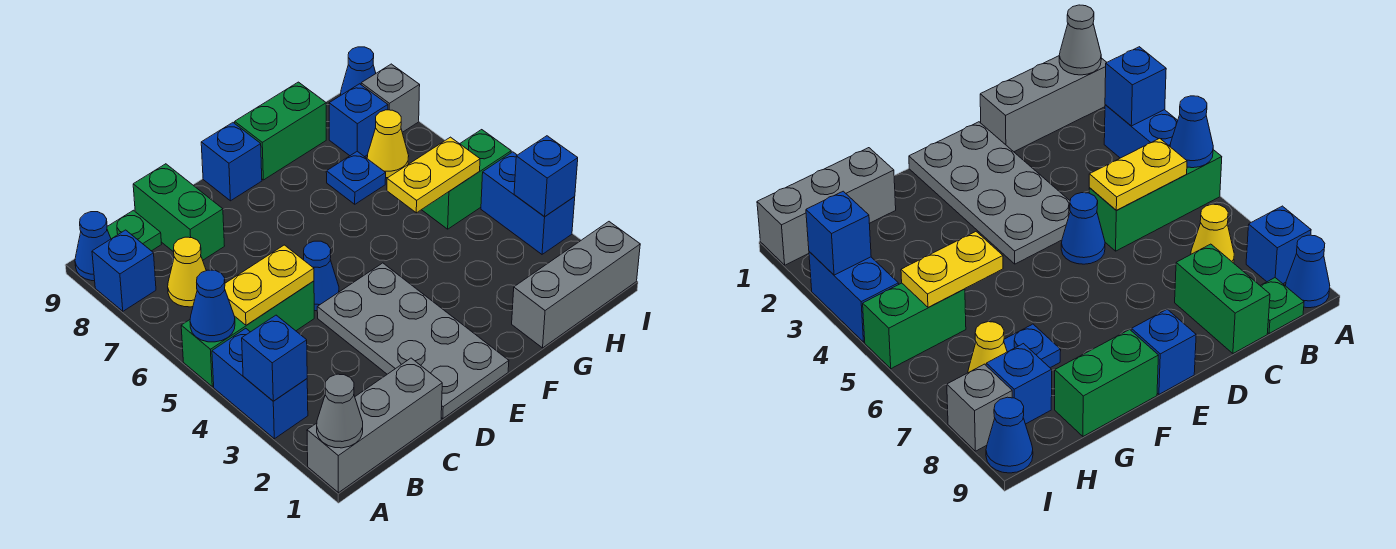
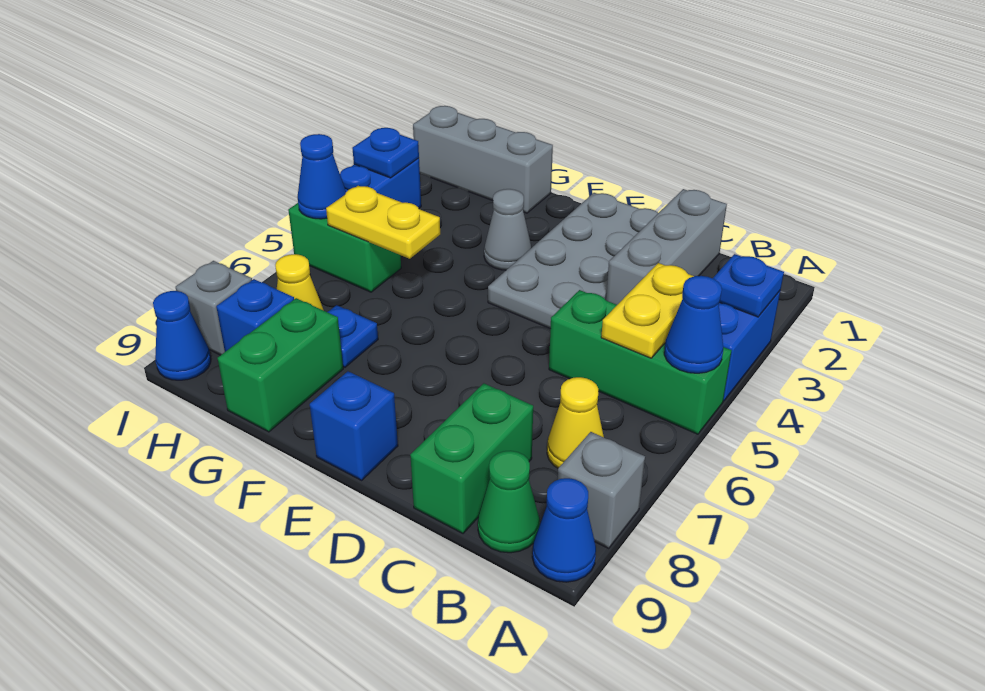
grey 1x3 brick [307,358,442,493] -> grey 1x3 brick turned to [606,189,727,305]
grey 1x1 cone [317,374,363,448] -> grey 1x1 cone moved to [484,189,532,270]
blue 1x1 brick [242,315,307,401] -> blue 1x1 plate [713,254,784,317]
blue 1x1 brick [92,230,156,311] -> grey 1x1 brick [558,432,645,548]
yellow 1x2 plate [225,245,314,325] -> yellow 1x2 plate turned to [601,263,694,358]
green 1x1 plate [107,210,162,251] -> green 1x1 cone [478,451,540,553]
blue 1x1 cone [304,241,339,311] -> blue 1x1 cone moved to [298,134,346,219]
green 1x2 brick [235,82,326,180] -> green 1x2 brick turned to [218,298,343,432]
blue 1x1 brick [514,136,578,216] -> blue 1x1 plate [352,128,419,178]

